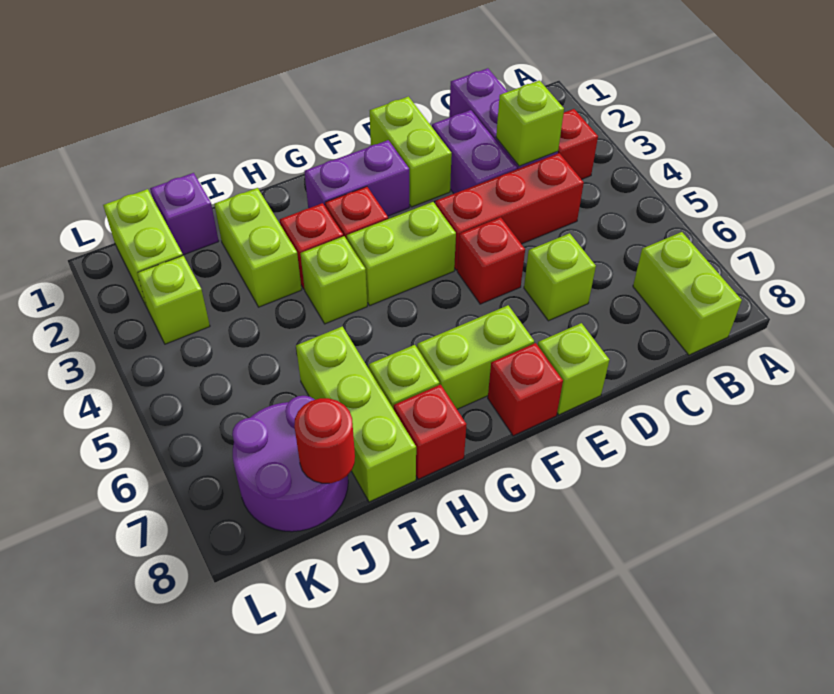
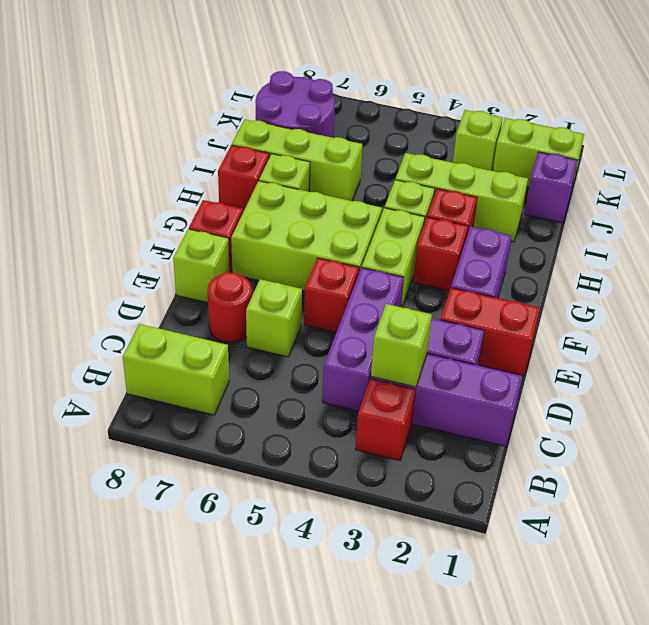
red 1x3 brick [435,153,584,270] -> purple 1x3 brick [322,268,403,411]
lime 1x2 brick [370,97,452,207] -> red 1x2 brick [441,288,540,376]
lime 1x2 brick [417,305,534,409] -> lime 2x3 brick [231,181,382,291]
lime 1x2 brick [214,188,302,307] -> lime 1x3 brick [395,153,528,242]
red 1x1 round brick [294,398,355,483] -> red 1x1 round brick moved to [207,272,252,342]

